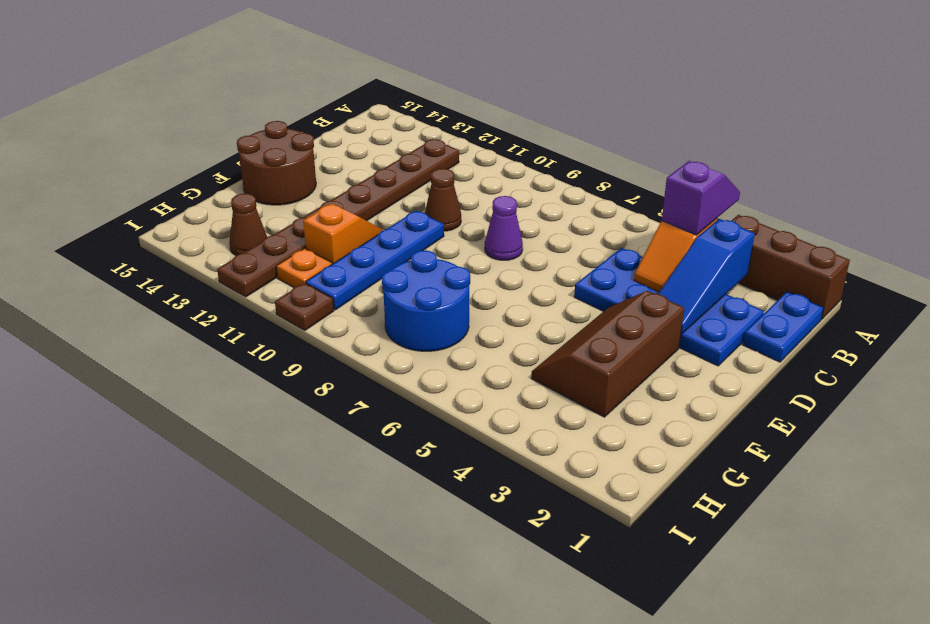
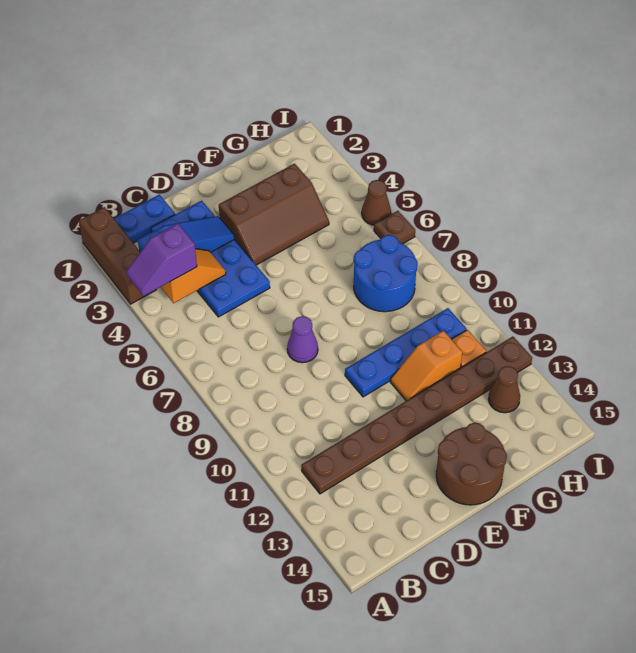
brown 1x1 cone [425,169,461,231] -> brown 1x1 cone moved to [362,180,391,225]
brown 1x1 plate [275,283,334,330] -> brown 1x1 plate moved to [374,211,415,244]

